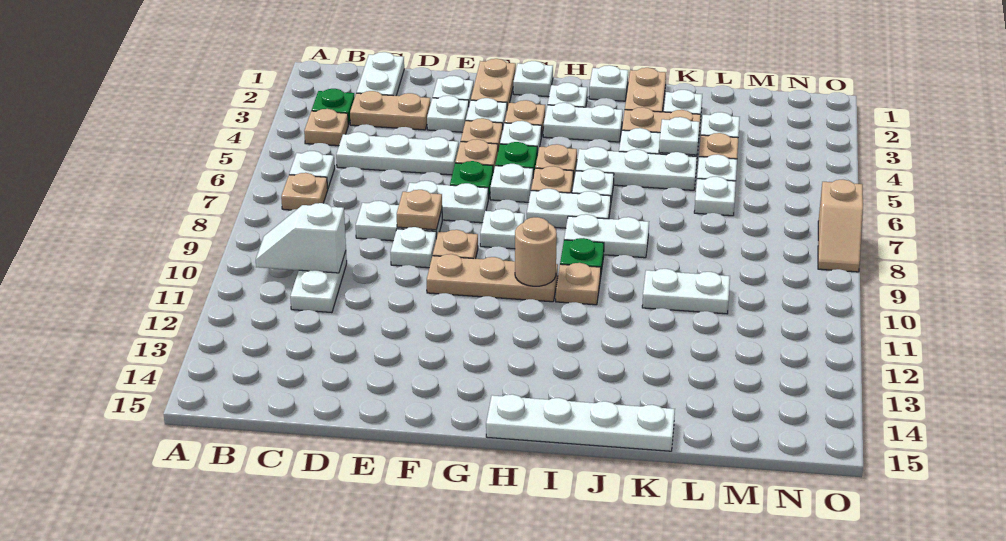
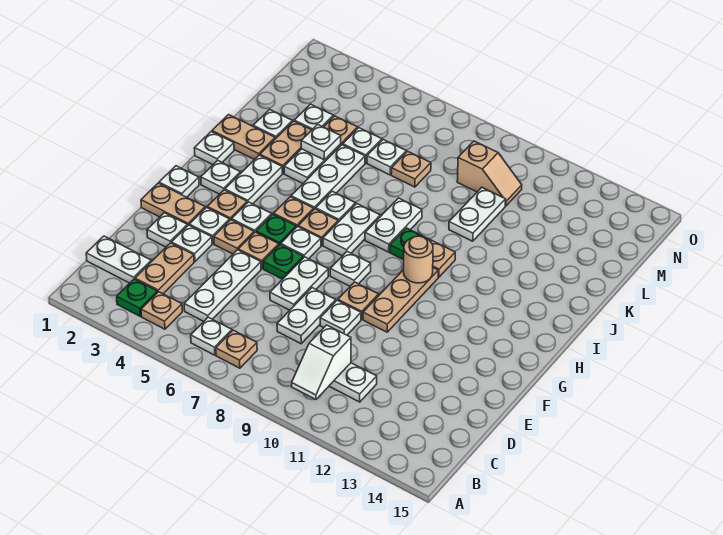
tan 1x1 plate [397,190,442,230] -> tan 1x1 plate moved to [391,151,431,187]
white 1x4 plate [486,394,675,451] -> none
tan 1x2 slope [818,180,863,272] -> tan 1x2 slope moved to [457,141,522,206]

